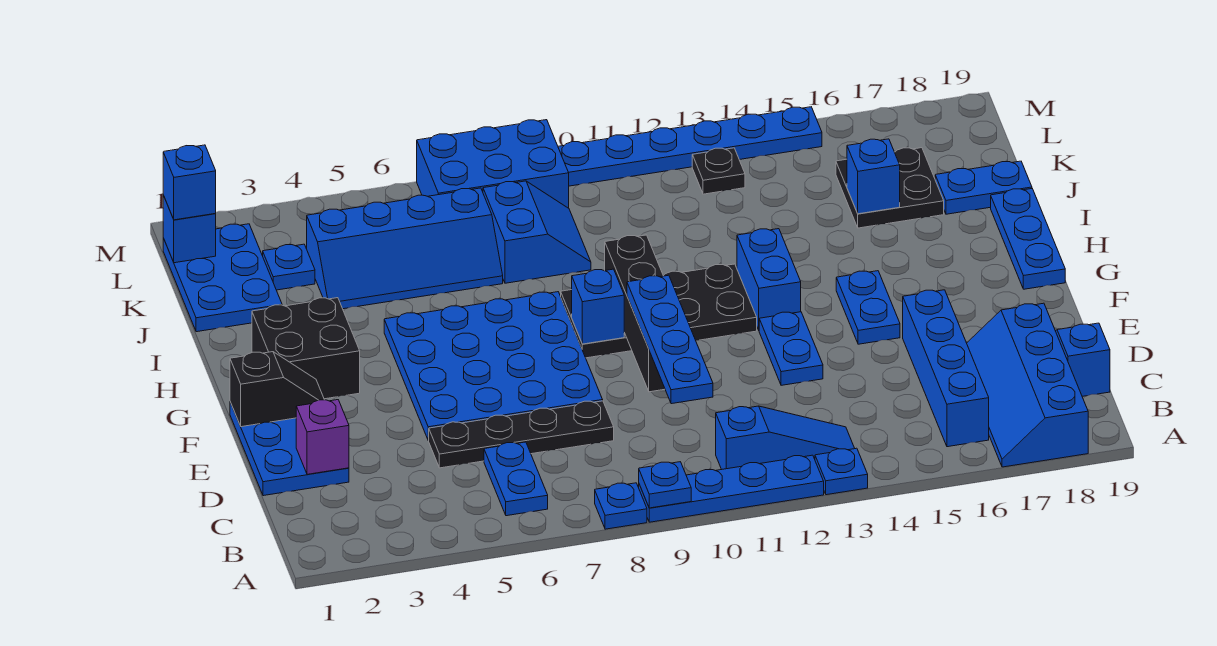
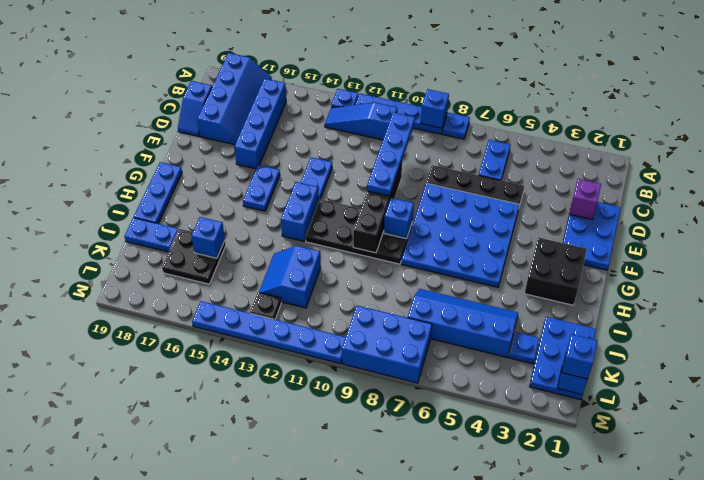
blue 1x1 plate [639,462,691,508] -> blue 1x1 brick [421,89,449,128]
black 1x2 slope [230,352,324,427] -> none
blue 2x2 slope [483,181,591,283] -> blue 2x2 slope moved to [259,245,321,308]

